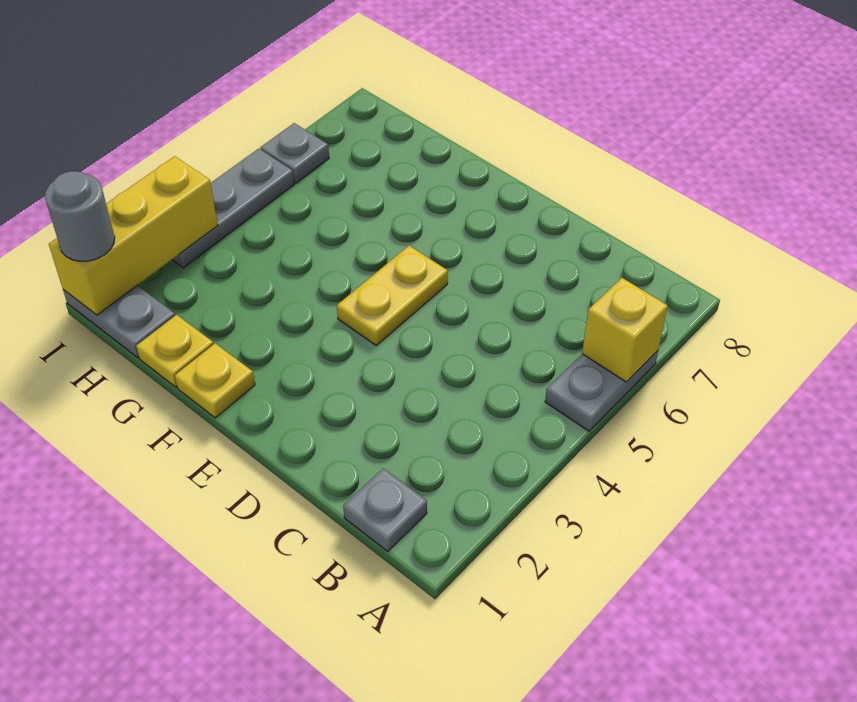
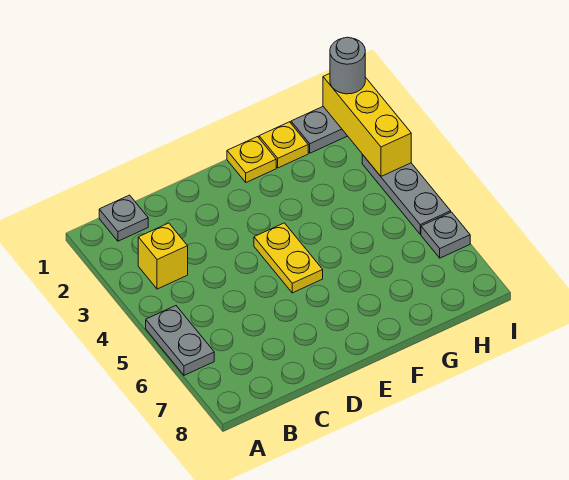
yellow 1x1 brick [582,278,668,382] -> yellow 1x1 brick moved to [138,223,188,289]

